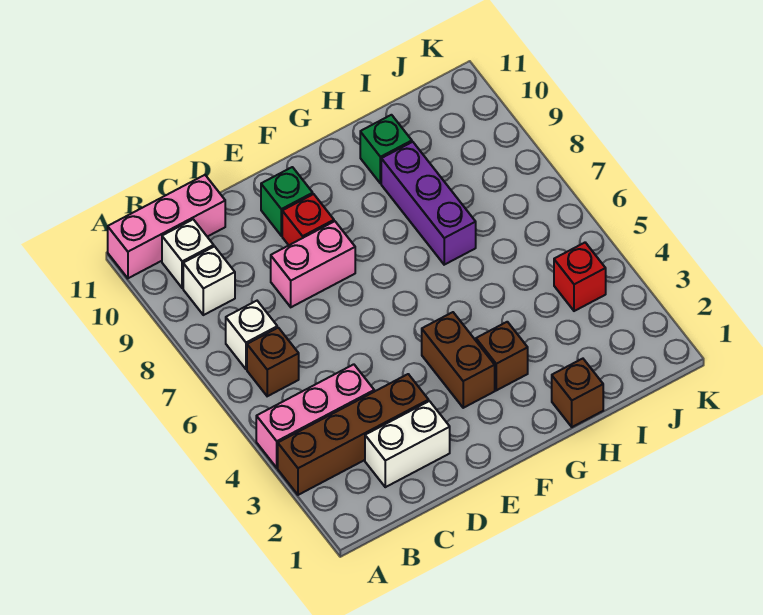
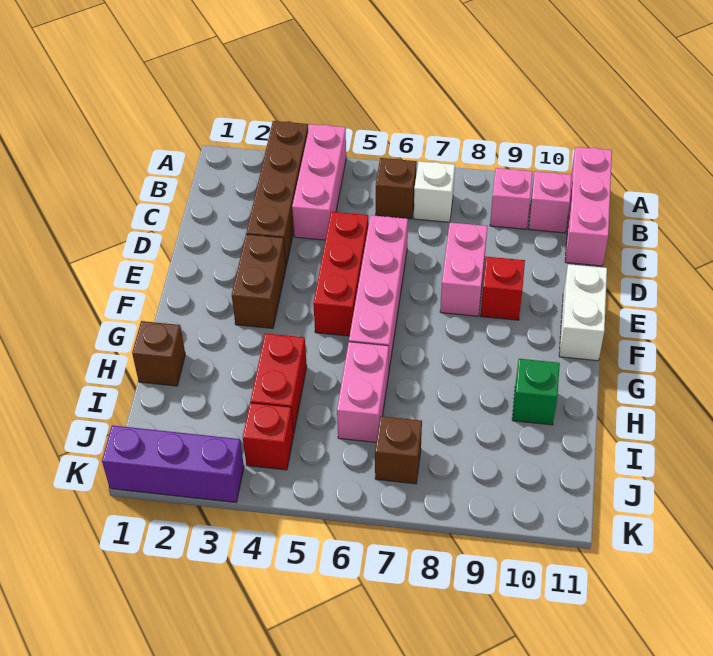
white 1x1 brick [183,246,235,315] -> pink 1x1 brick [490,168,532,229]
white 1x1 brick [162,219,214,288] -> pink 1x1 brick [529,172,572,233]
white 1x2 brick [365,401,450,487] -> white 1x2 brick moved to [559,264,607,361]
none -> red 1x3 brick [313,212,369,336]
none -> pink 1x4 brick [349,215,408,369]
green 1x1 brick [261,167,313,236] -> none
brown 1x2 brick [422,312,495,408] -> brown 1x2 brick turned to [232,234,286,328]
brown 1x1 brick [476,322,528,390] -> brown 1x1 brick moved to [375,416,422,484]
none -> red 1x2 brick [250,333,307,434]
none -> pink 1x2 brick [337,342,389,442]
purple 1x3 brick [381,142,476,265] -> purple 1x3 brick moved to [102,425,244,502]

